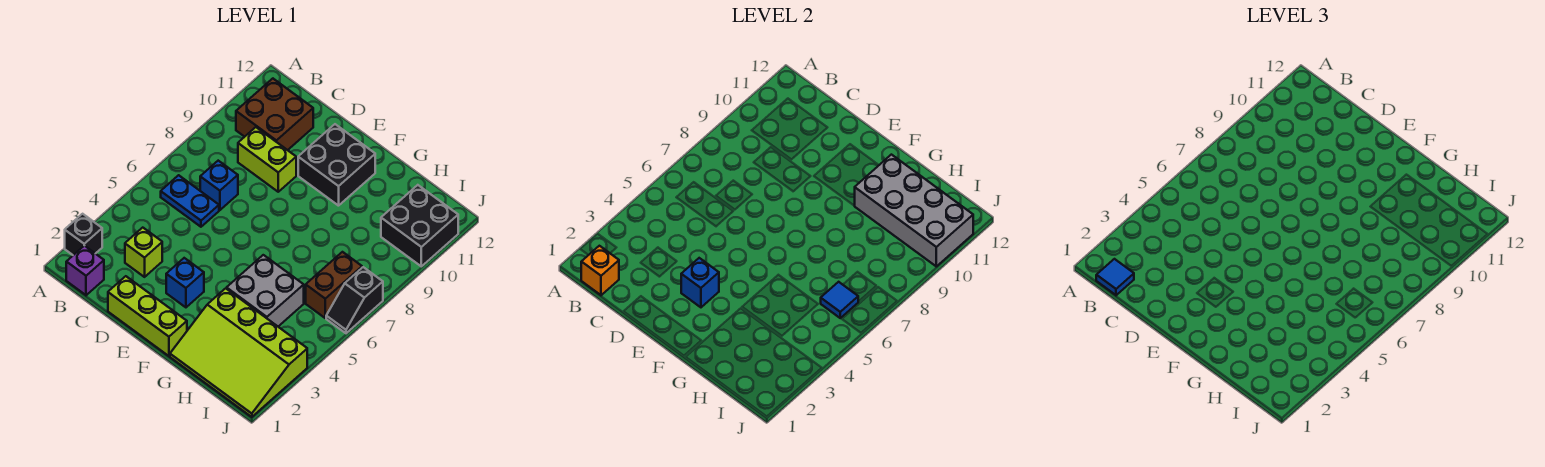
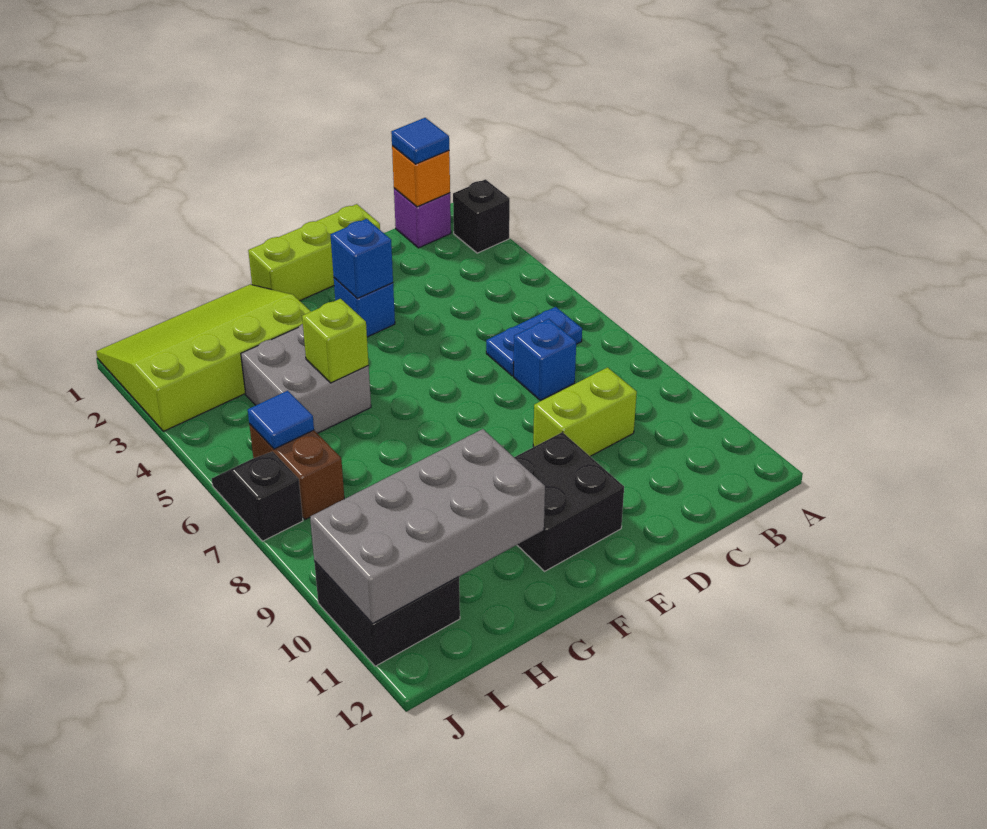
brown 2x2 brick [236,79,313,150] -> none
lime 1x1 brick [125,228,162,277] -> lime 1x1 brick moved to [302,299,369,383]

